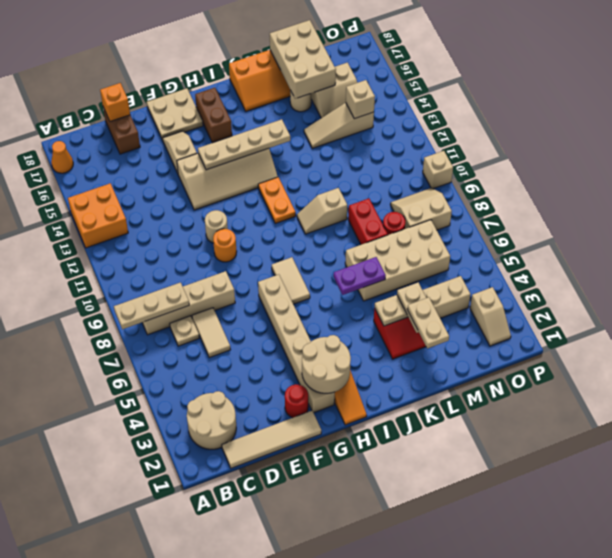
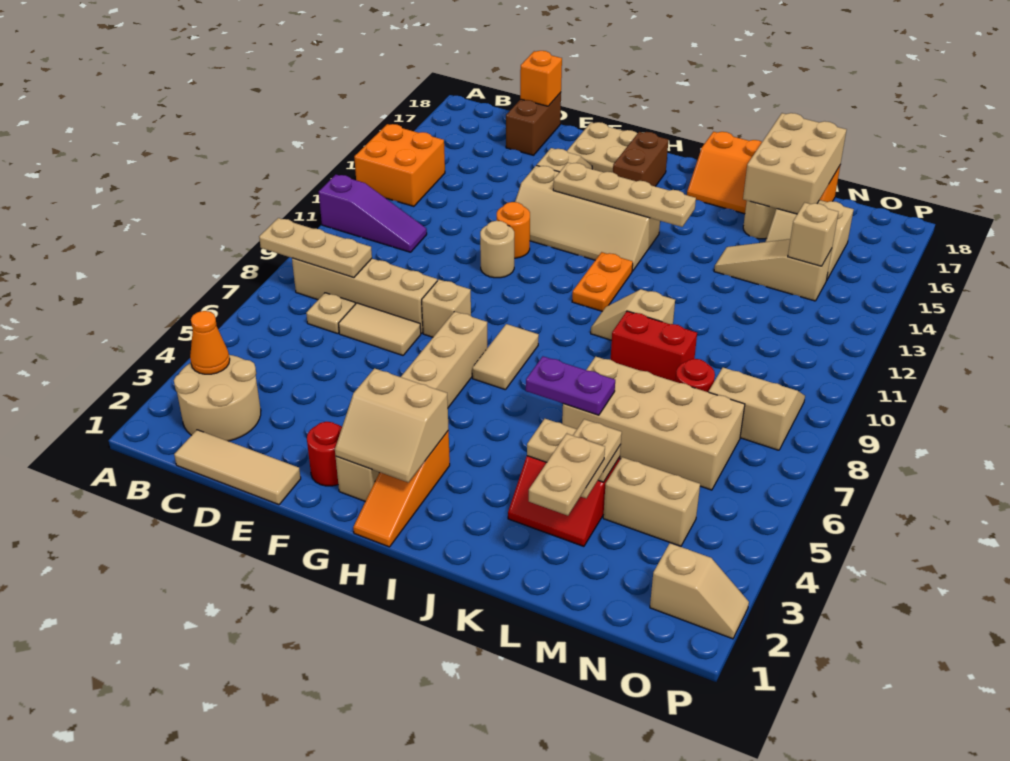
none -> purple 1x3 slope [319,175,427,252]
orange 1x1 cone [51,141,73,173] -> orange 1x1 cone moved to [190,311,230,374]
tan 1x4 tile [222,411,321,468] -> tan 1x3 tile [174,430,301,505]
tan 1x2 tile [192,308,230,358] -> tan 1x2 tile turned to [338,303,421,355]
orange 1x1 round brick [213,229,237,262] -> orange 1x1 round brick moved to [497,202,530,258]
tan 2x2 round brick [302,335,351,393] -> tan 2x2 slope [335,368,449,483]
red 1x2 brick [348,198,388,245] -> red 1x2 brick turned to [611,311,697,382]
tan 1x2 slope [470,287,511,346] -> tan 1x2 slope turned to [650,543,749,639]
tan 1x1 brick [423,151,453,189] -> tan 1x1 brick moved to [422,280,471,337]

